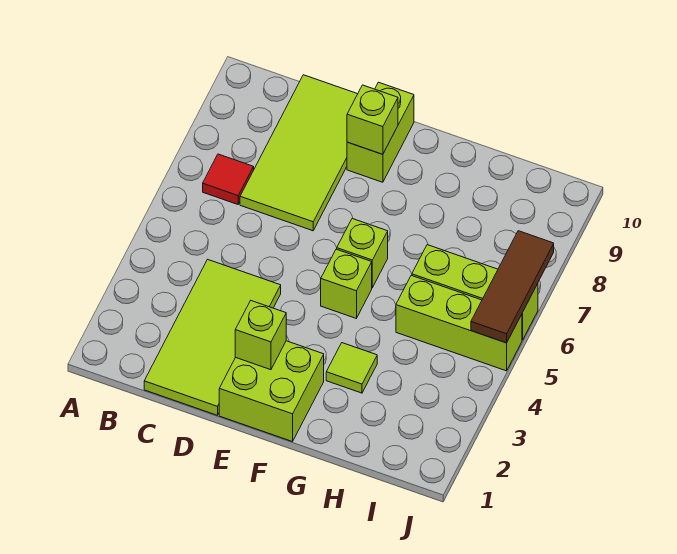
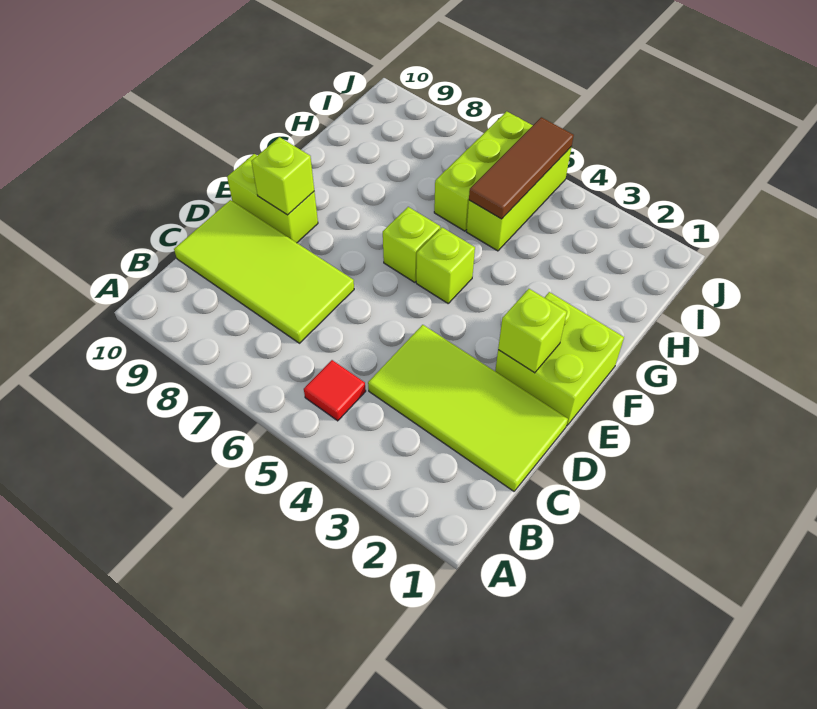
red 1x1 tile [203,154,254,204] -> red 1x1 tile moved to [304,360,366,421]
lime 1x1 tile [326,343,377,393] -> none
brown 1x3 tile [471,231,554,343] -> brown 1x3 tile turned to [469,117,574,219]

